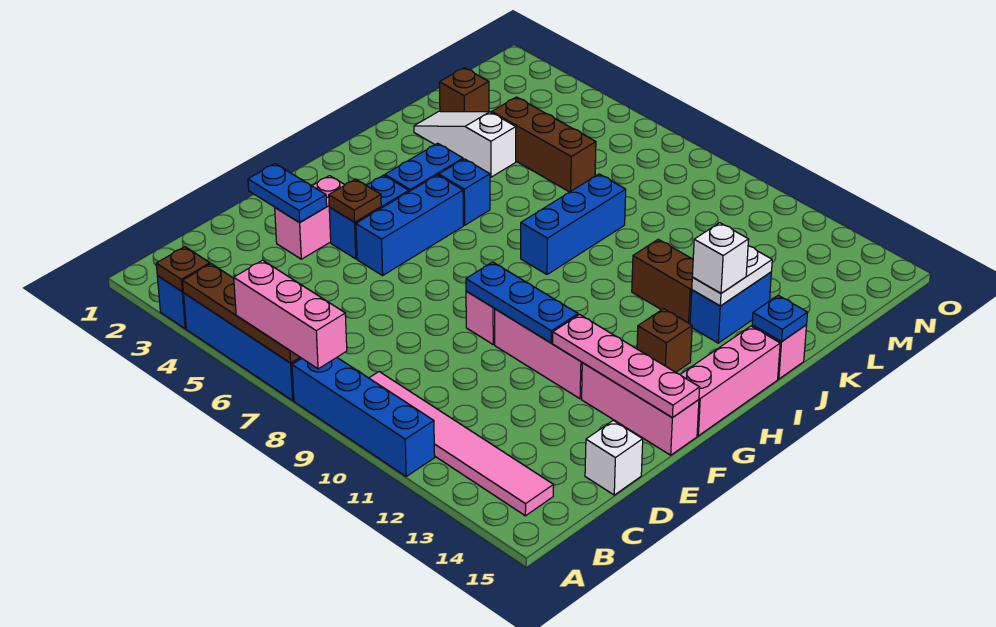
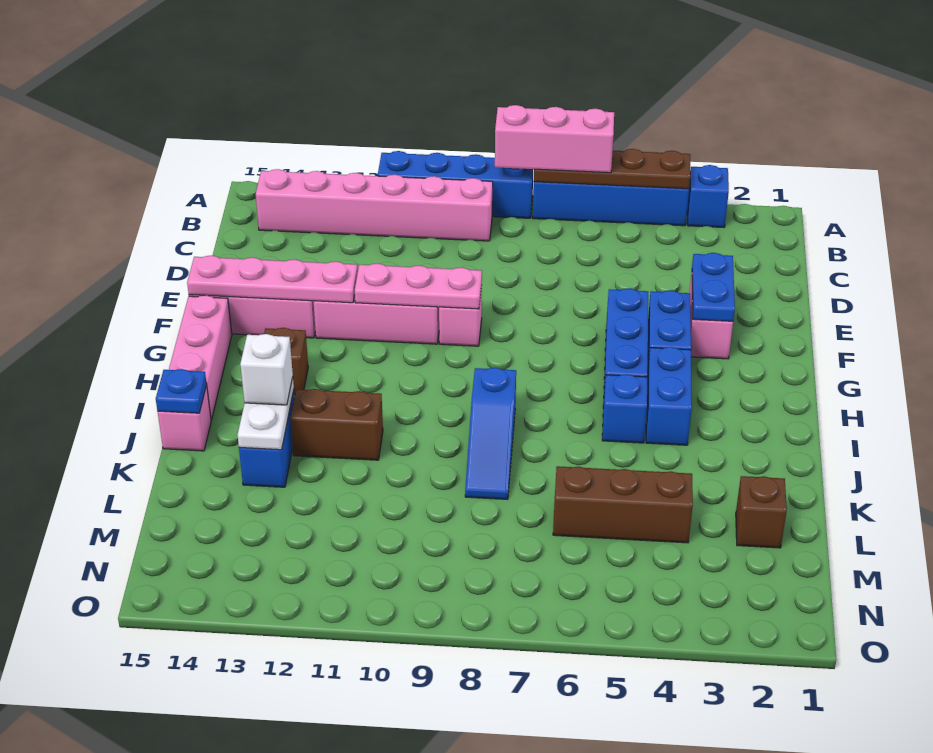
brown 1x1 plate [156,247,210,292] -> none
pink 1x6 tile [369,372,554,516] -> pink 1x6 brick [256,169,493,241]
white 1x1 brick [585,420,643,495] -> none
blue 1x2 plate [248,164,327,223] -> blue 1x2 plate turned to [692,253,735,321]
brown 1x1 plate [329,179,381,222] -> none
blue 1x3 plate [466,262,578,343] -> pink 1x3 plate [355,264,482,309]
blue 1x3 brick [521,174,626,275] -> blue 1x3 slope [465,368,516,499]
white 1x3 slope [414,111,516,177] -> none

